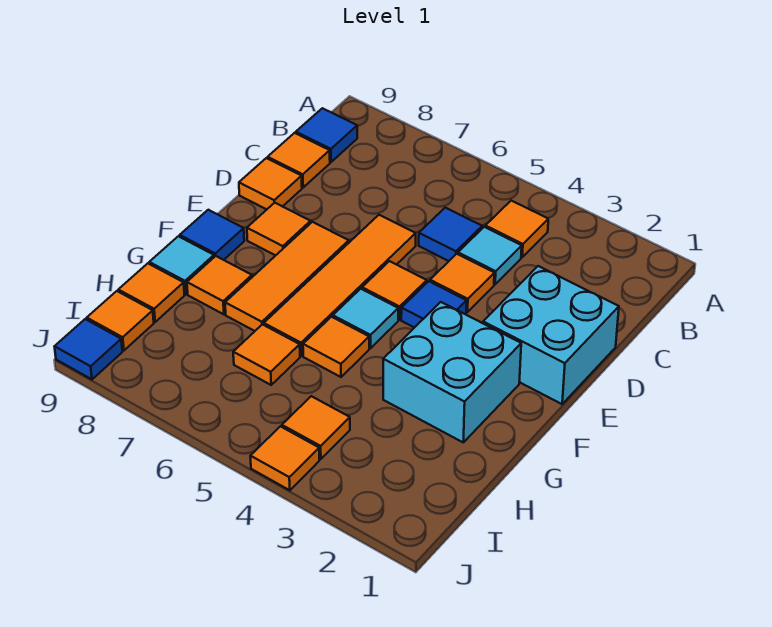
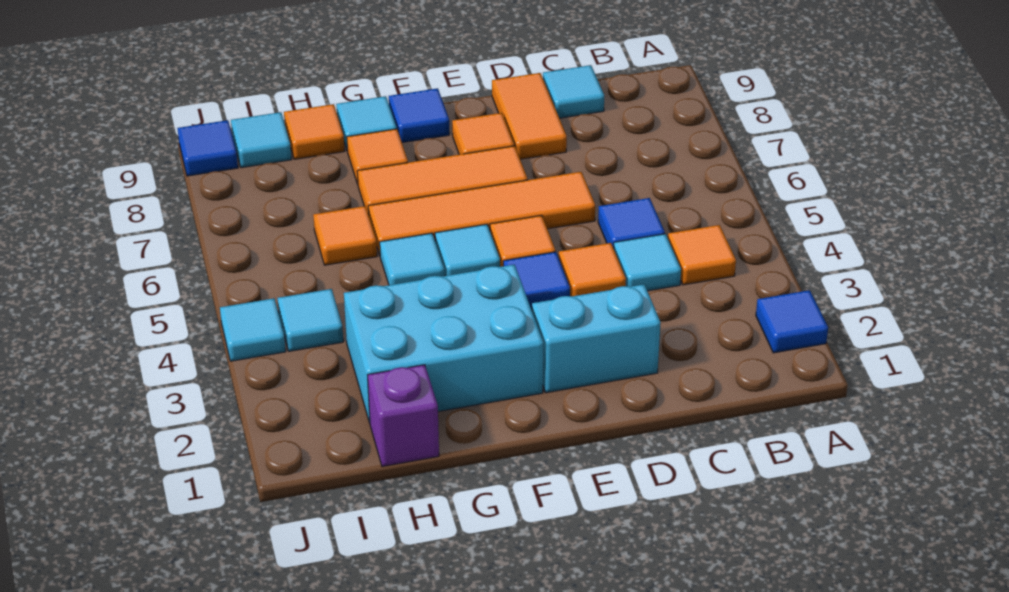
blue 1x1 tile [296,108,357,162] -> blue 1x1 tile moved to [756,290,828,353]
orange 1x1 tile [268,133,330,187] -> cyan 1x1 tile [543,65,604,118]
cyan 2x2 brick [483,266,619,404] -> cyan 1x2 brick [532,284,661,393]
orange 1x1 tile [239,158,302,209] -> orange 1x2 tile [492,73,567,159]
cyan 2x2 brick [383,302,521,442] -> cyan 2x3 brick [344,265,543,423]
orange 1x1 tile [303,317,369,377] -> cyan 1x1 tile [380,233,444,285]
none -> purple 1x1 brick [368,365,439,467]
orange 1x1 tile [282,396,350,459] -> cyan 1x1 tile [277,289,343,351]
orange 1x1 tile [87,291,154,350] -> cyan 1x1 tile [231,112,292,168]
orange 1x1 tile [250,426,319,490] -> cyan 1x1 tile [220,298,286,361]

